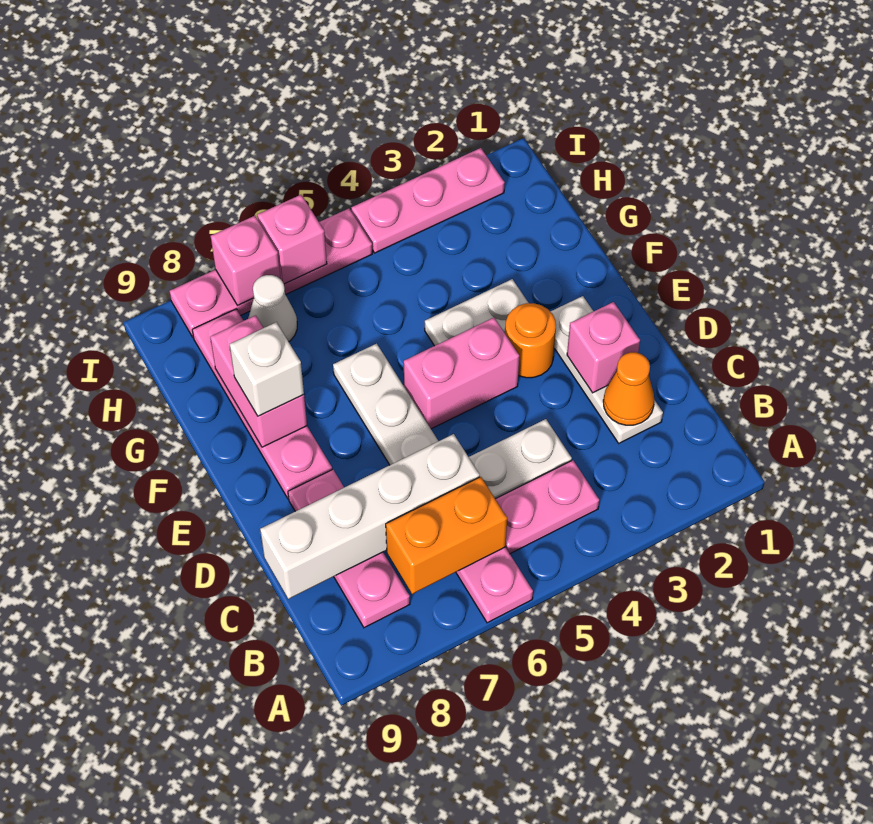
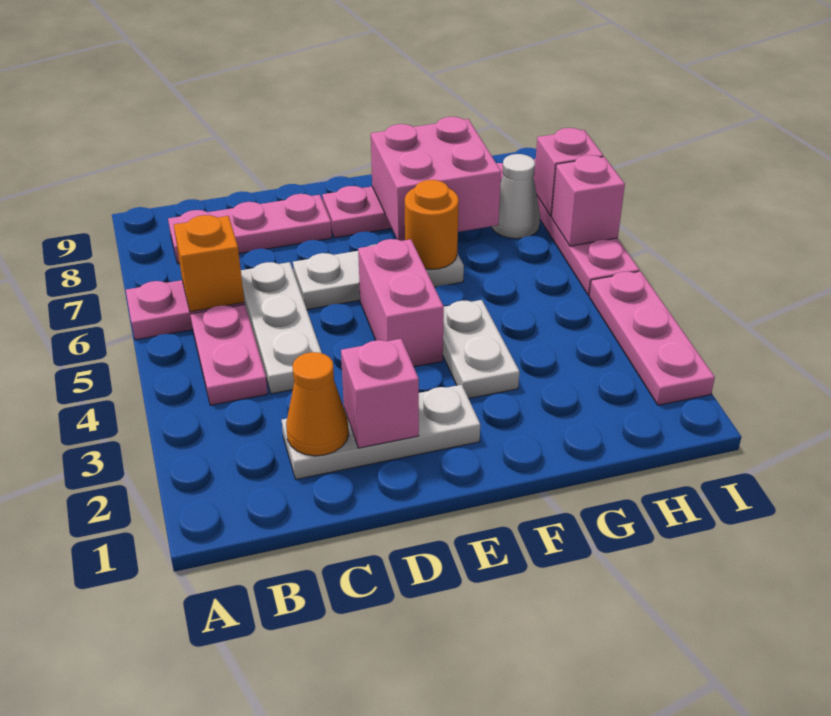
orange 1x2 brick [386,477,507,594] -> orange 1x1 brick [174,215,244,312]
white 1x4 brick [260,434,480,599] -> none
orange 1x1 round brick [505,303,556,378] -> orange 1x1 round brick moved to [405,180,459,270]
pink 1x2 brick [210,315,307,447] -> pink 2x2 brick [371,117,501,241]
white 1x1 brick [230,322,304,416] -> none

